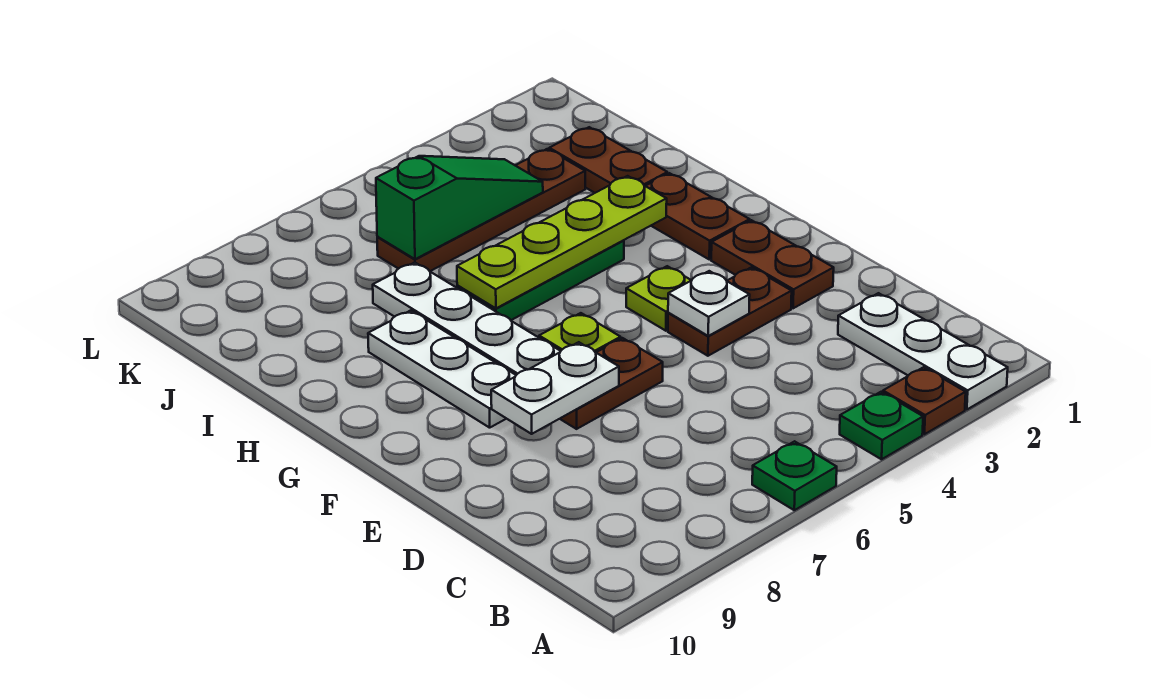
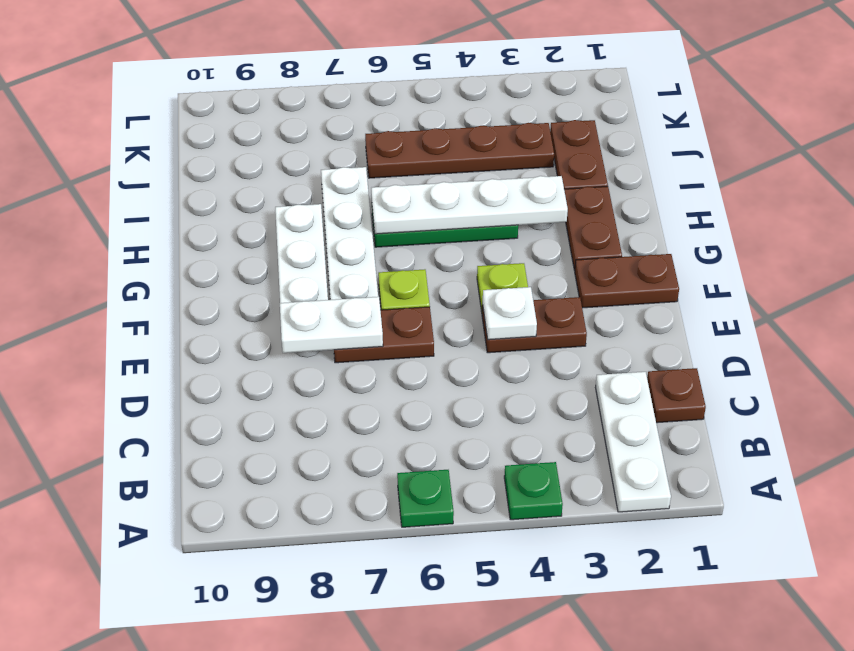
brown 1x1 plate [883,367,966,434] -> brown 1x1 plate moved to [647,368,706,423]
brown 1x2 plate [711,220,834,308] -> brown 1x2 plate turned to [575,254,679,308]
lime 1x4 plate [457,176,667,308] -> white 1x4 plate [371,176,568,234]
green 1x3 slope [376,156,543,259] -> none

